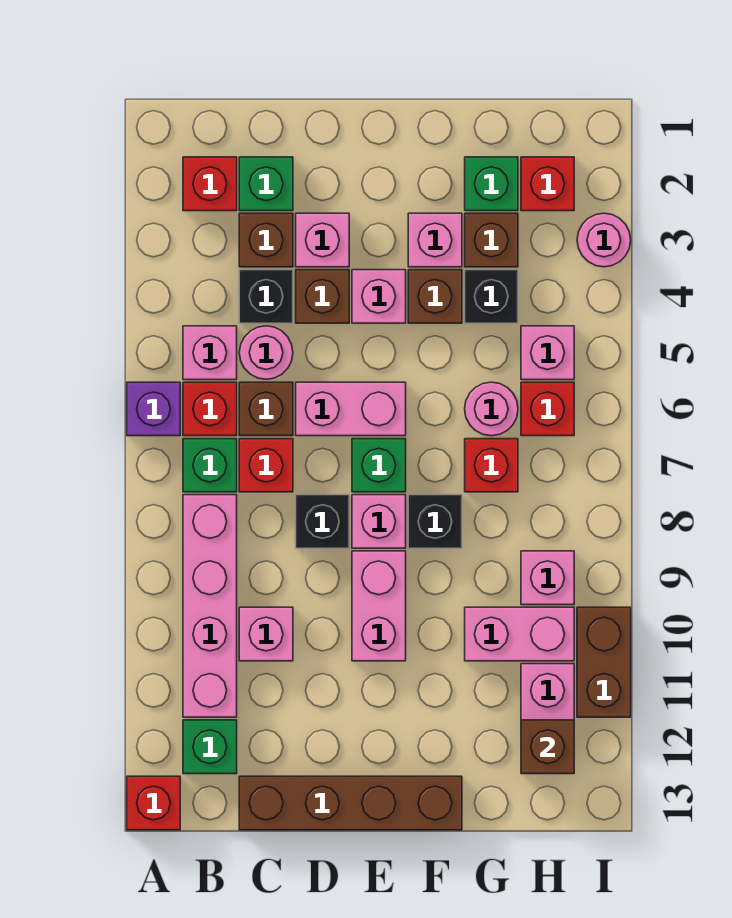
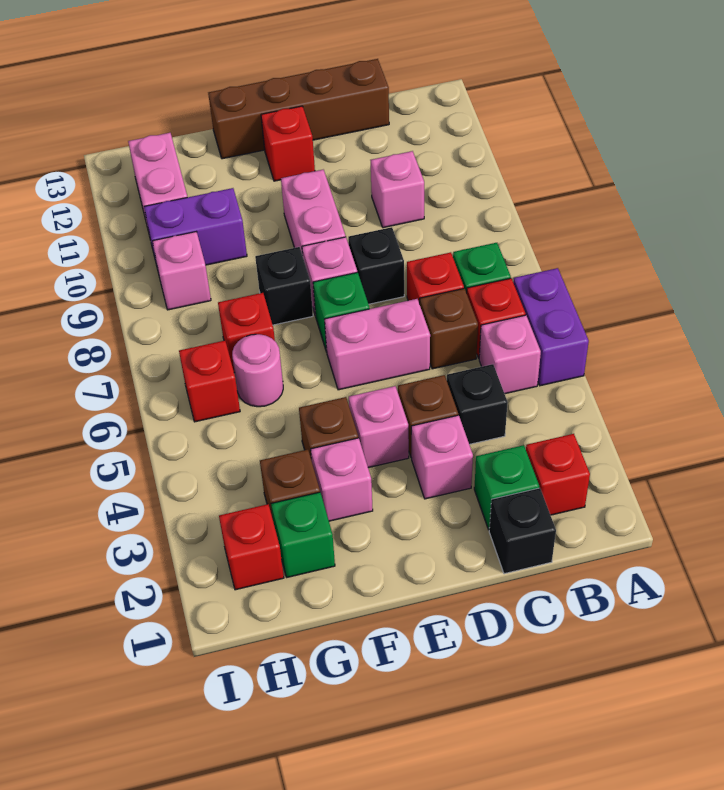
purple 1x1 brick [127,382,180,436] -> purple 1x2 brick [513,268,589,386]
red 1x1 brick [127,776,180,830] -> red 1x1 brick moved to [261,106,315,181]
pink 1x4 brick [183,495,237,717] -> none
green 1x1 brick [183,720,237,774] -> none
brown 1x1 brick [239,213,293,267] -> none
pink 1x1 round brick [239,326,293,379] -> none
black 1x1 brick [465,270,518,323] -> black 1x1 brick moved to [489,488,556,574]
pink 1x2 brick [465,607,574,661] -> purple 1x2 brick [144,188,247,269]
pink 1x1 brick [521,326,574,380] -> none
brown 1x1 brick [521,720,574,774] -> none
pink 1x1 round brick [577,213,631,267] -> none
brown 1x2 brick [577,607,631,717] -> none

